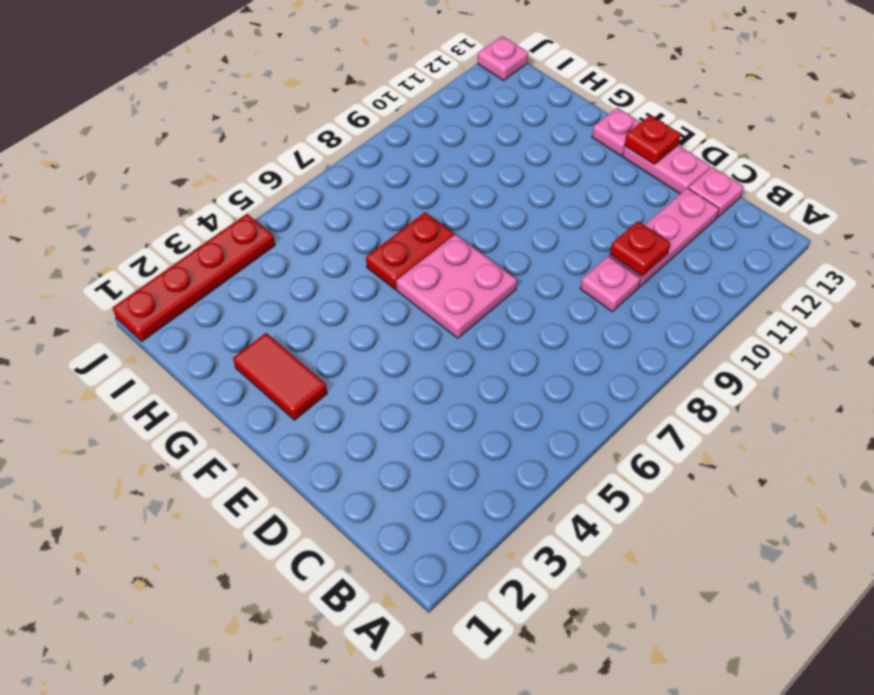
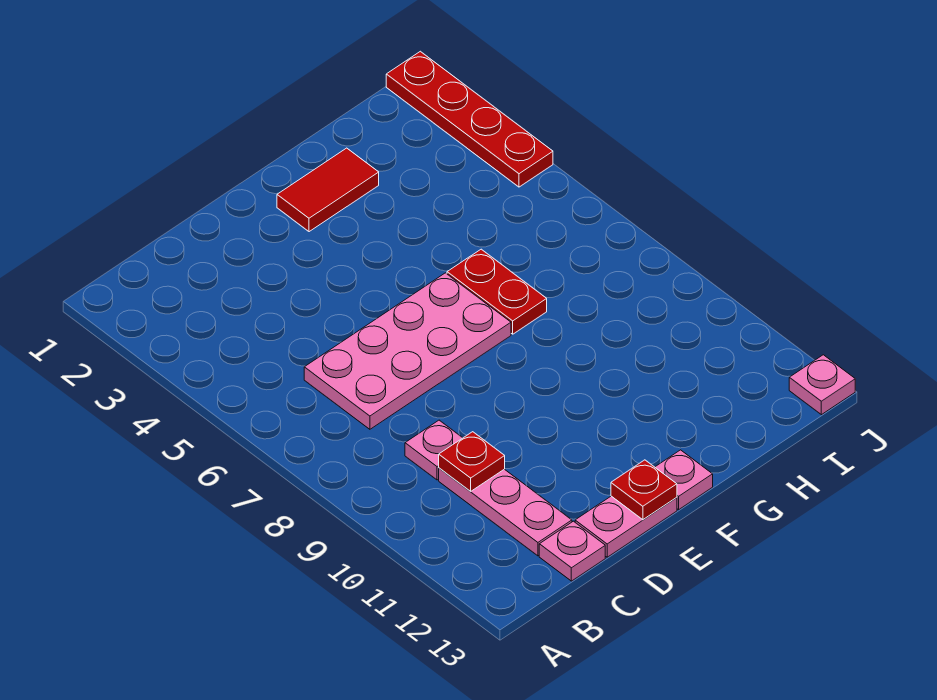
pink 2x2 plate [396,234,517,338] -> pink 2x4 plate [304,273,511,429]

